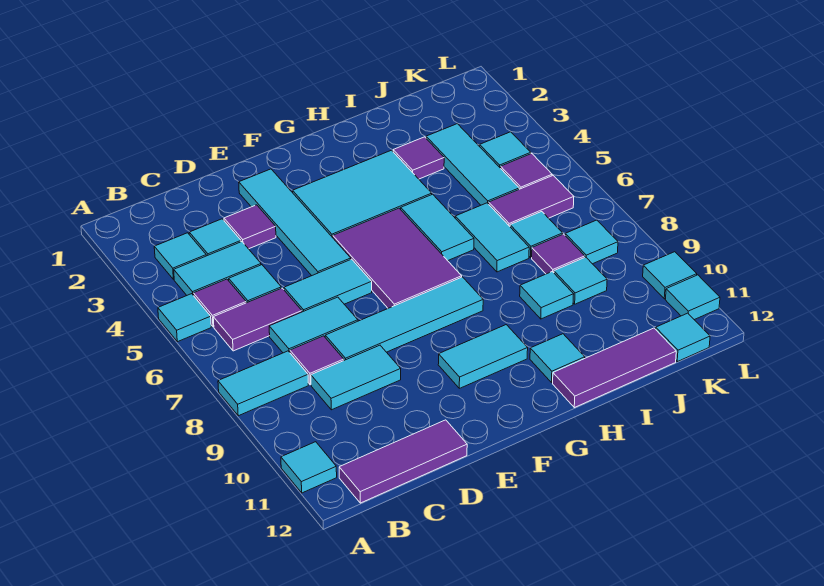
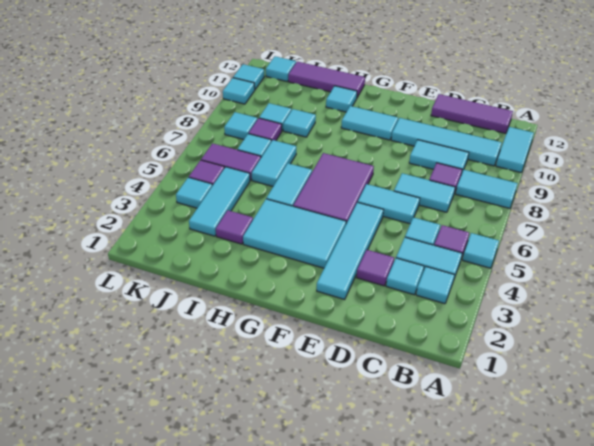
cyan 1x1 tile [281,442,337,493] -> cyan 1x2 tile [496,127,534,173]
purple 1x2 tile [213,288,302,351] -> none
cyan 1x4 tile [325,277,483,360] -> cyan 1x4 tile moved to [391,118,502,166]

